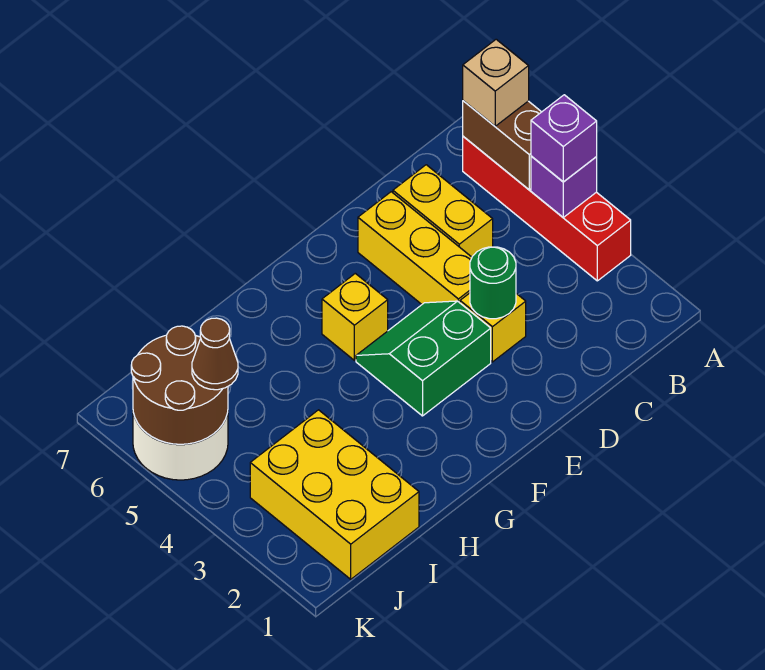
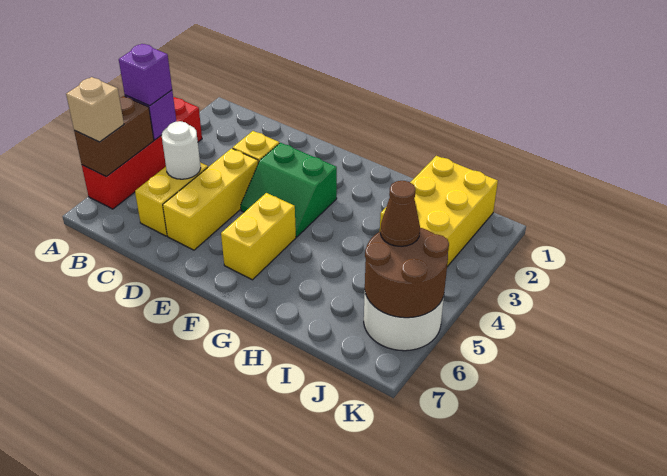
none -> white 1x1 round brick [162,121,201,179]
green 1x1 round brick [470,247,516,319] -> none
yellow 1x1 brick [322,273,388,360] -> yellow 1x2 brick [221,193,296,280]

